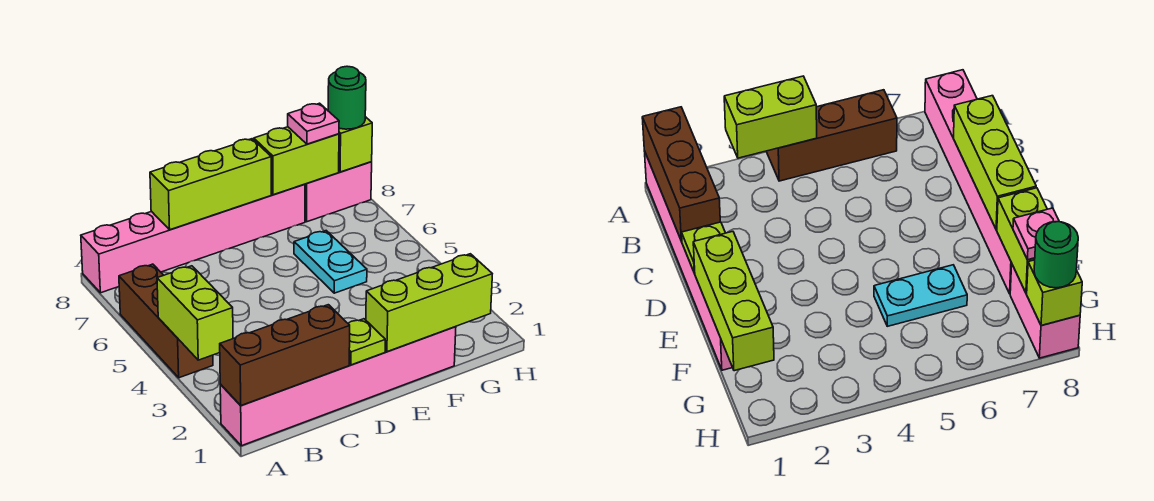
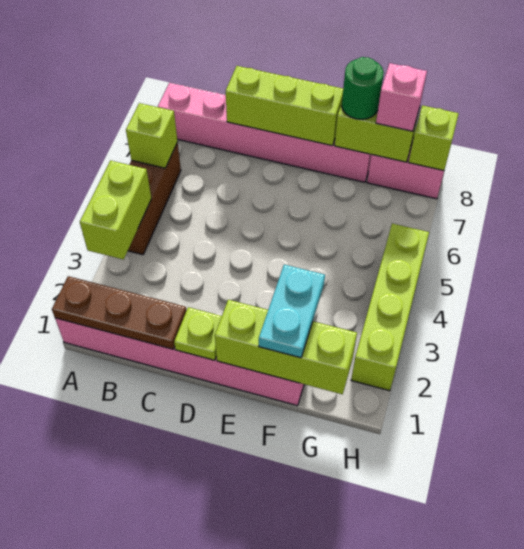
brown 1x3 brick [220,305,350,405] -> brown 1x3 plate [52,276,186,349]
none -> lime 1x1 brick [126,103,178,168]
cyan 1x2 plate [294,231,367,293] -> cyan 1x2 plate moved to [259,265,325,358]
pink 1x1 plate [288,103,339,144] -> pink 1x1 brick [376,63,427,131]
none -> lime 1x4 brick [351,224,429,391]
green 1x1 round brick [328,66,366,129] -> green 1x1 round brick moved to [342,57,384,119]

